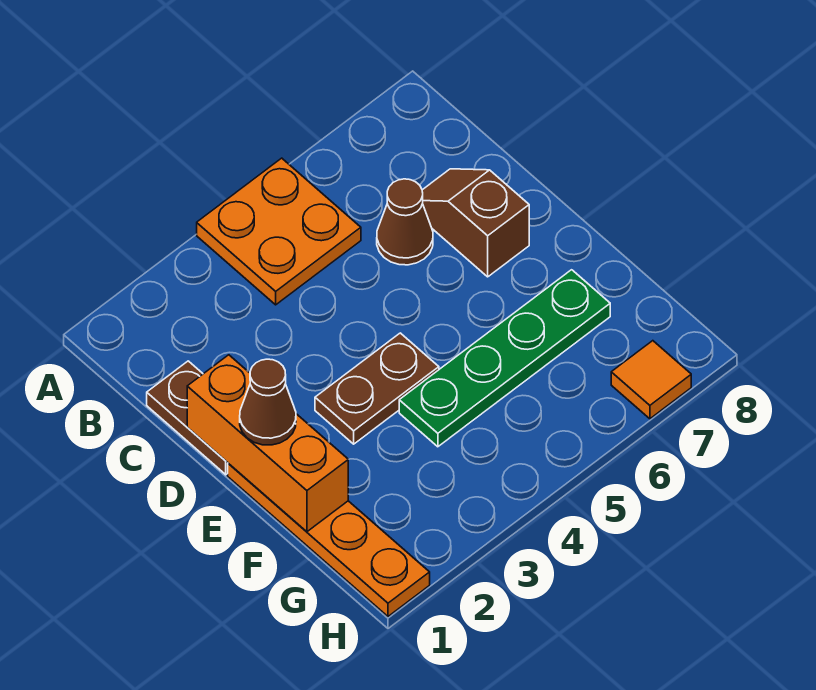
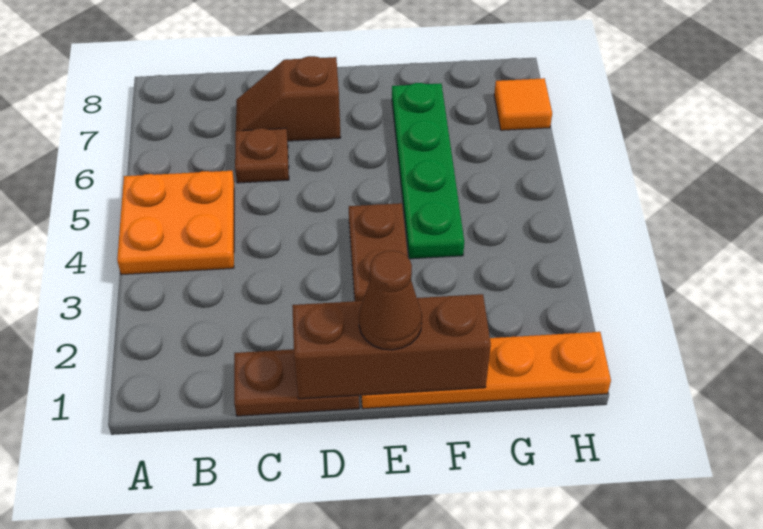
brown 1x1 cone [377,179,433,265] -> brown 1x1 plate [235,128,289,183]
orange 1x3 brick [187,355,348,532] -> brown 1x3 brick [292,294,491,399]

